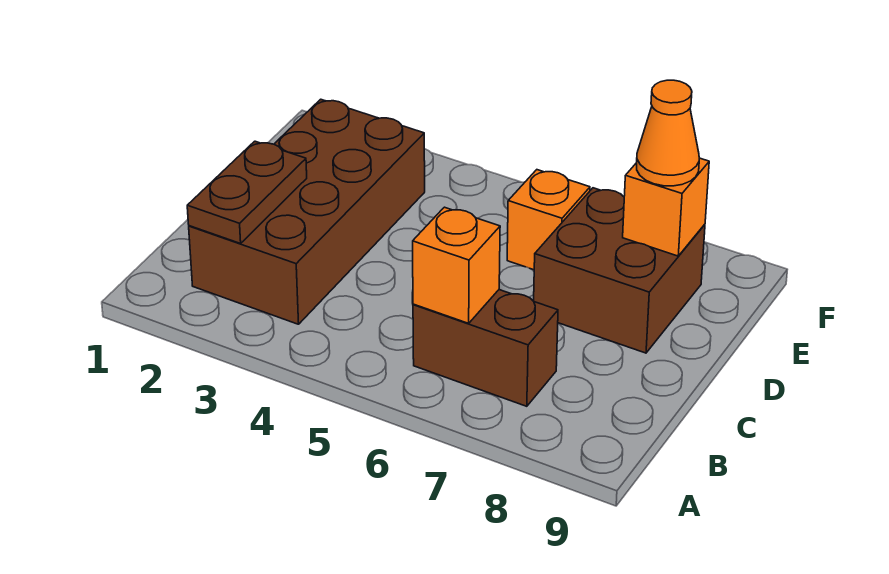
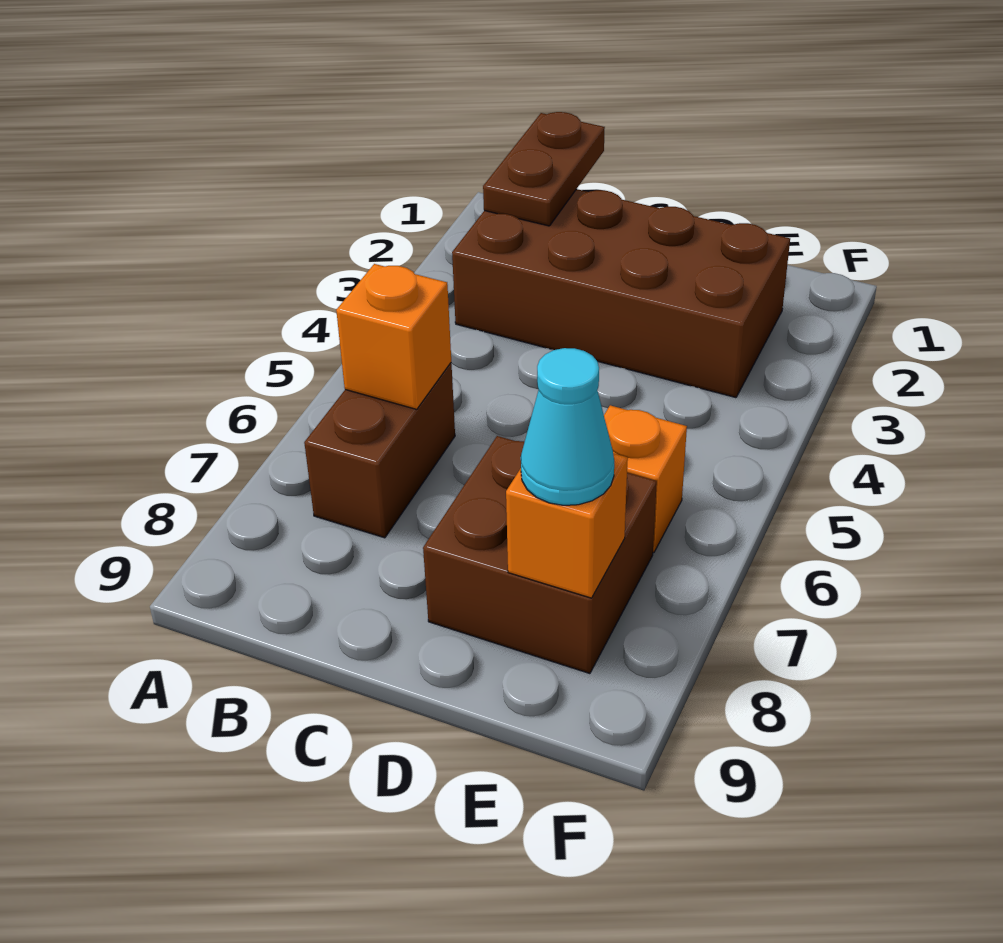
brown 1x2 plate [187,141,307,244] -> brown 1x2 plate turned to [483,112,605,226]
orange 1x1 cone [637,80,699,186] -> cyan 1x1 cone [521,348,614,505]

